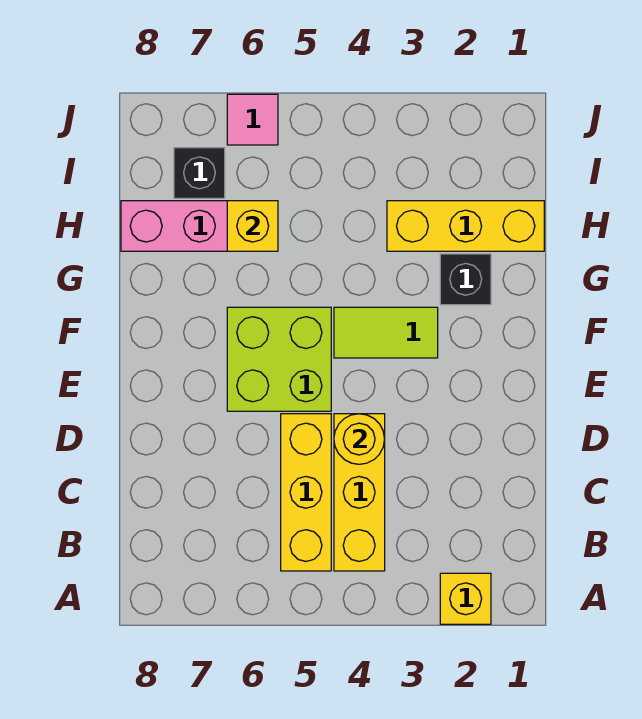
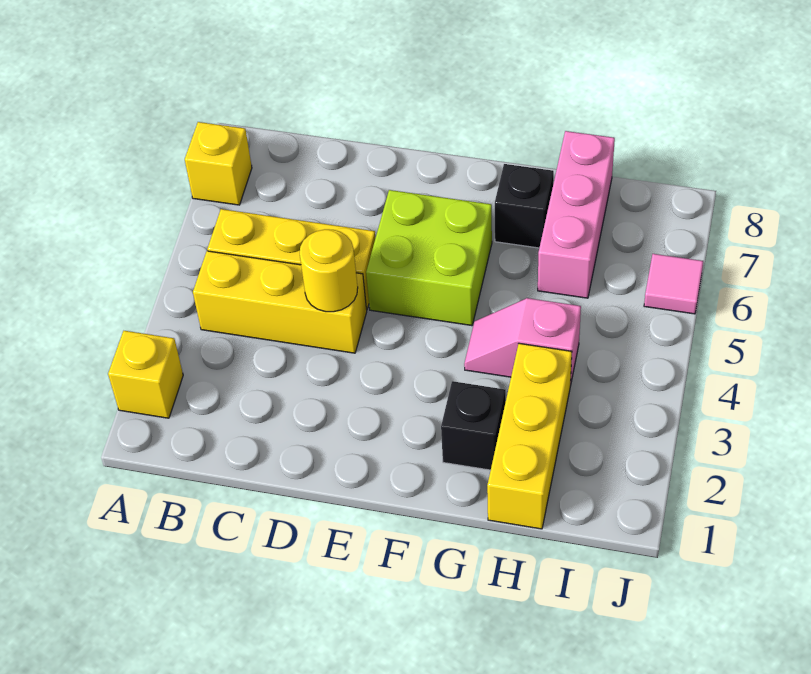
lime 1x2 tile [334,307,438,358] -> none
none -> pink 1x2 slope [464,298,581,386]
yellow 1x1 brick [227,201,278,251] -> yellow 1x1 brick moved to [185,122,252,205]
black 1x1 brick [174,148,225,198] -> black 1x1 brick moved to [495,164,554,248]

